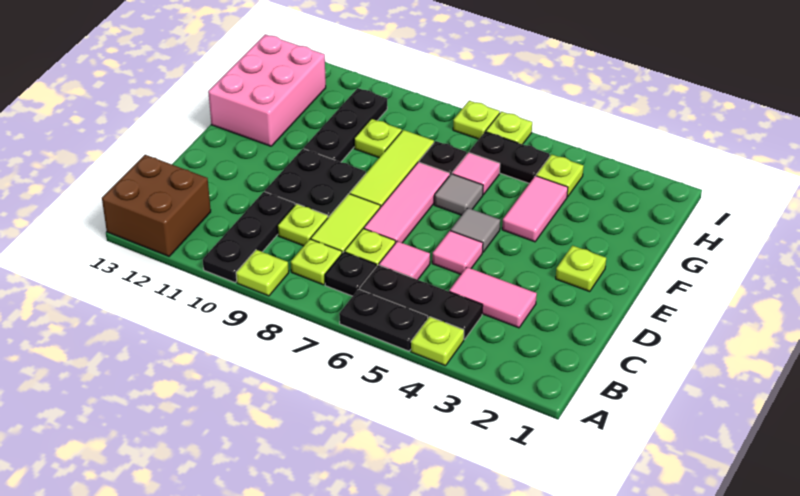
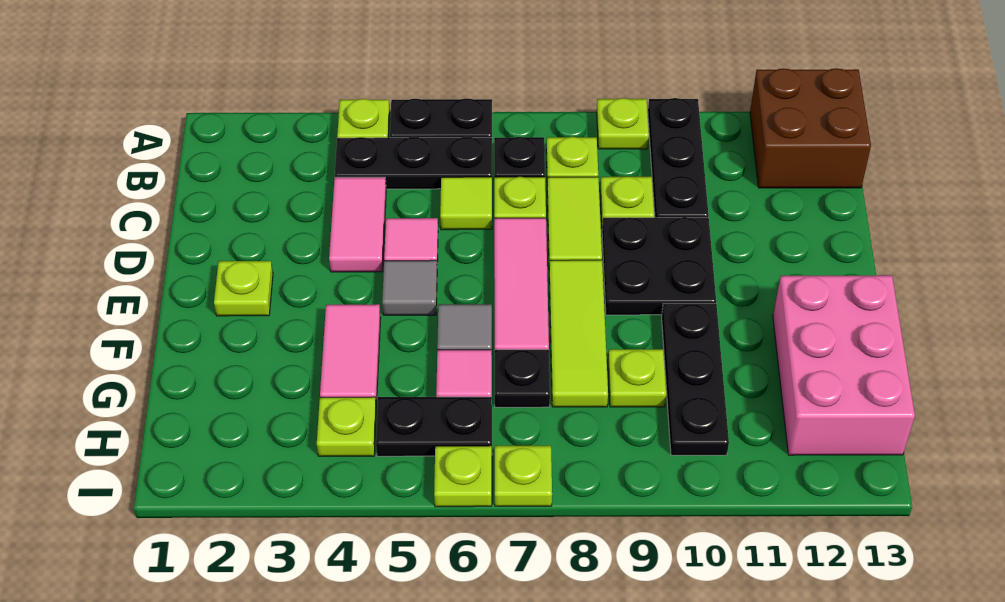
pink 1x2 tile [449,267,537,328] -> pink 1x2 tile turned to [329,177,386,272]
pink 1x1 tile [379,241,430,280] -> lime 1x1 tile [440,177,492,230]

